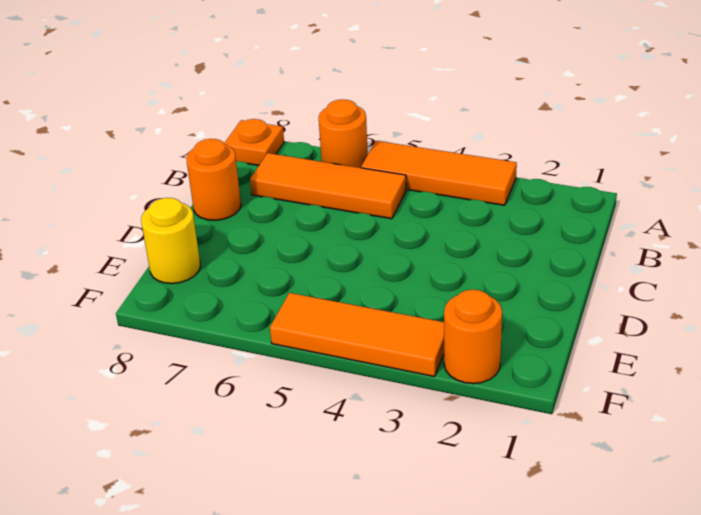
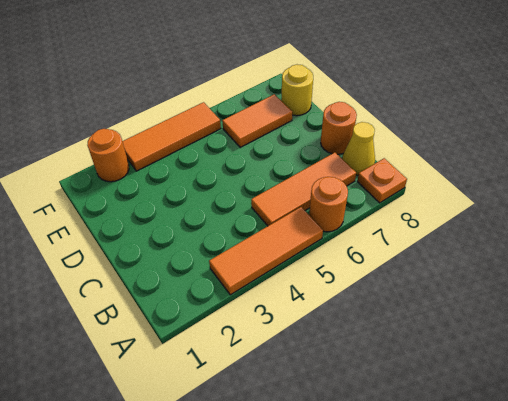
none -> yellow 1x1 cone [342,122,375,175]
none -> orange 1x2 tile [222,94,292,147]

